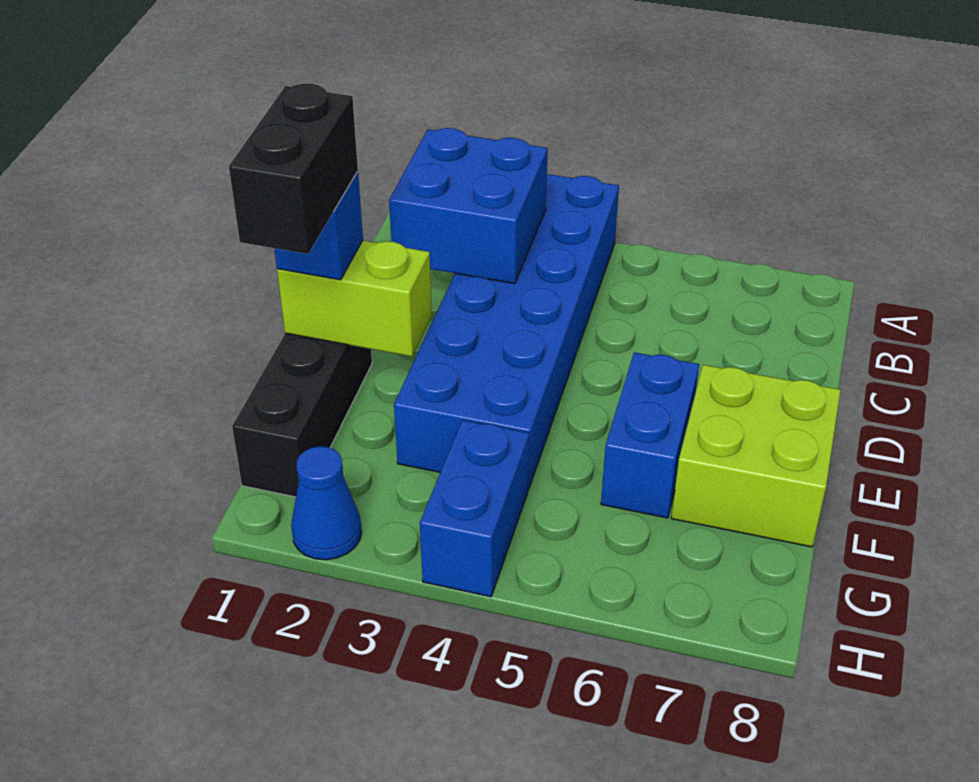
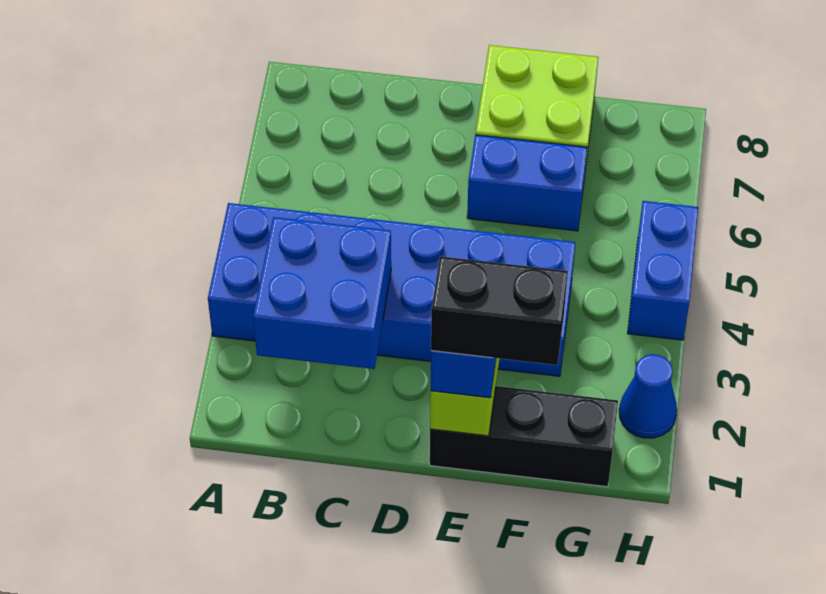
blue 1x2 brick [420,420,529,597] -> blue 1x2 brick turned to [628,201,698,340]

